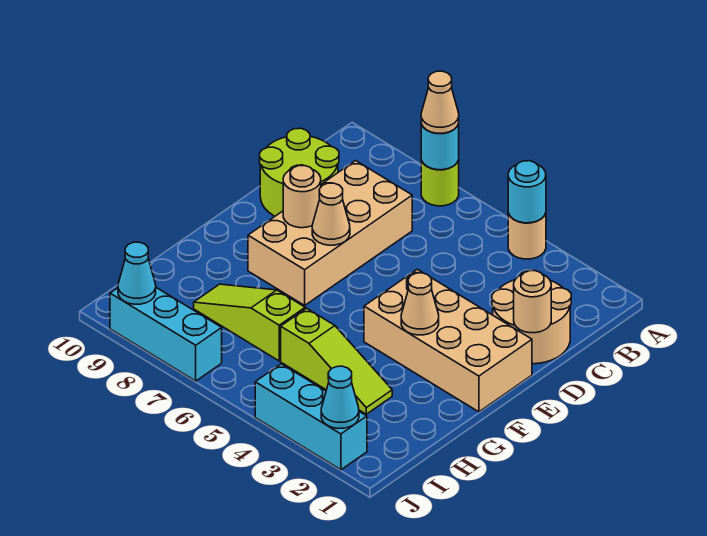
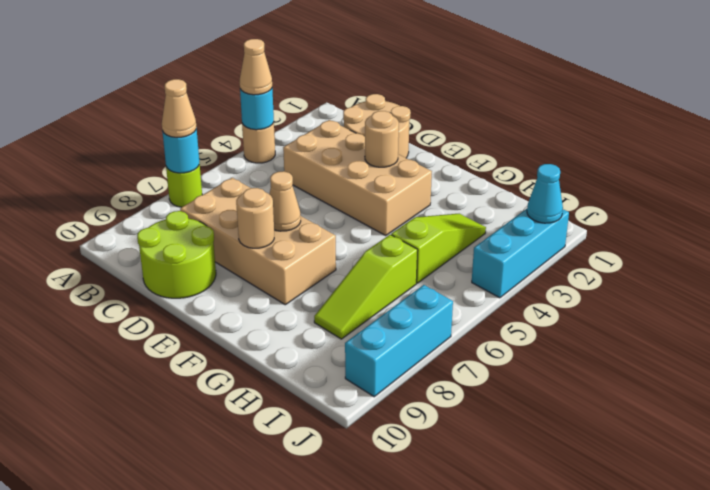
tan 1x1 round brick [514,271,551,333] -> tan 1x1 round brick moved to [365,111,399,167]
tan 2x4 brick [364,269,532,412] -> tan 2x4 brick turned to [283,120,432,235]
tan 1x1 cone [401,273,439,335] -> tan 1x1 cone moved to [240,39,272,95]
cyan 1x1 cone [118,242,156,304] -> none

